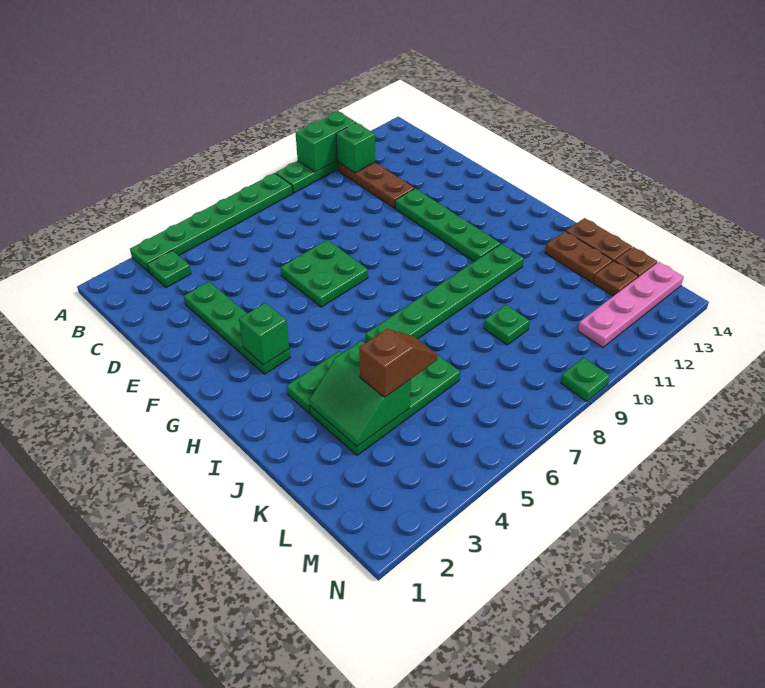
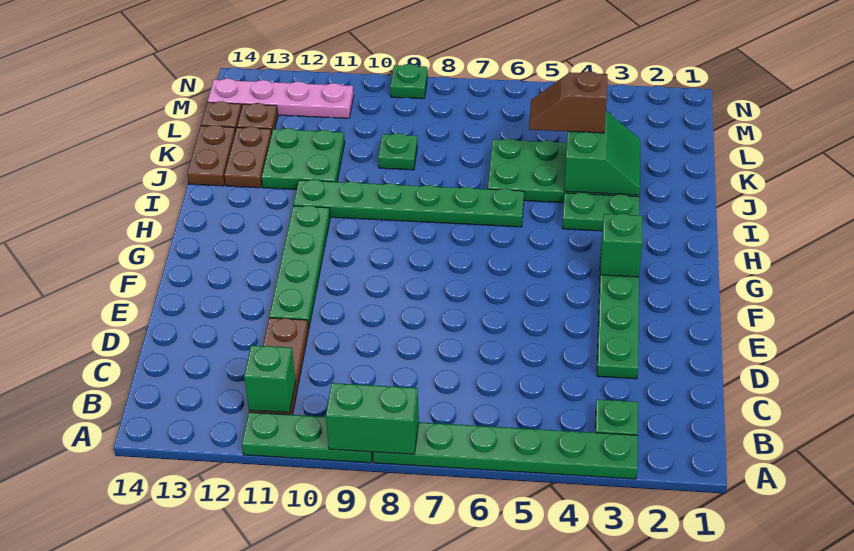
green 1x2 brick [295,111,356,172] -> green 1x2 brick moved to [326,383,419,454]
green 2x2 plate [281,240,368,307] -> green 2x2 plate moved to [262,128,345,190]

